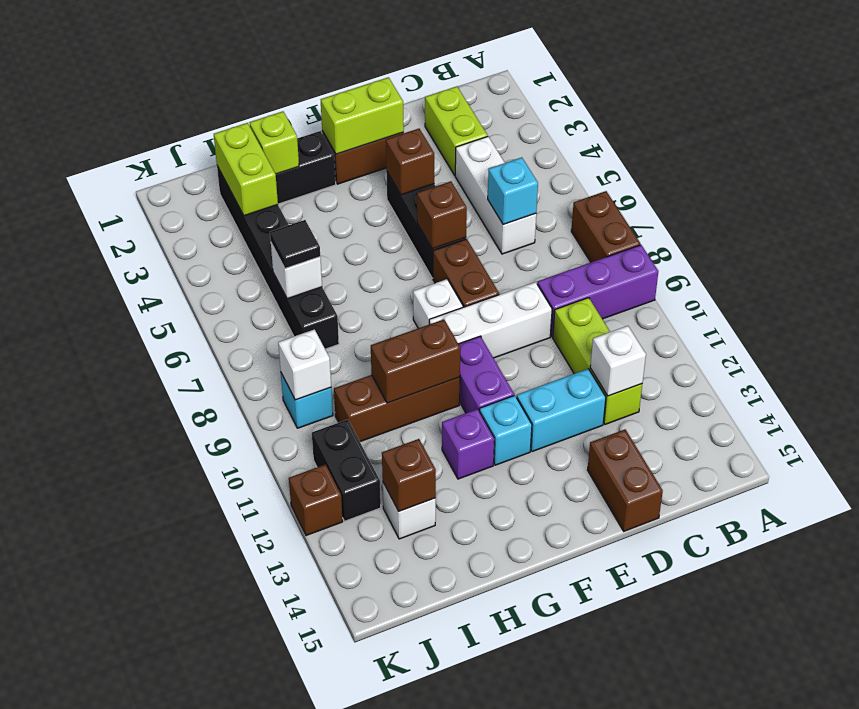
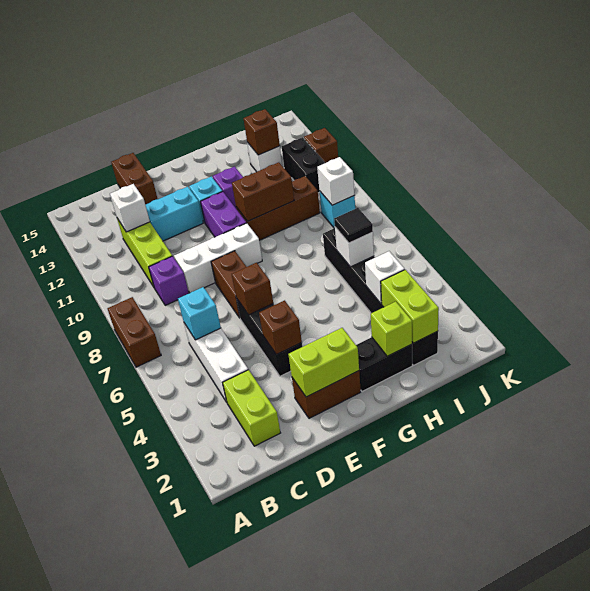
purple 1x3 brick [537,245,658,337] -> purple 1x1 brick [149,256,189,305]
white 1x1 brick [413,279,463,328] -> white 1x1 brick moved to [365,251,405,304]

